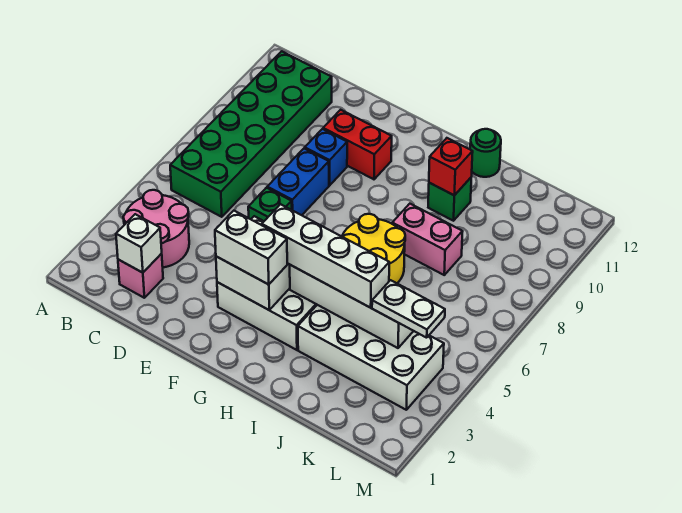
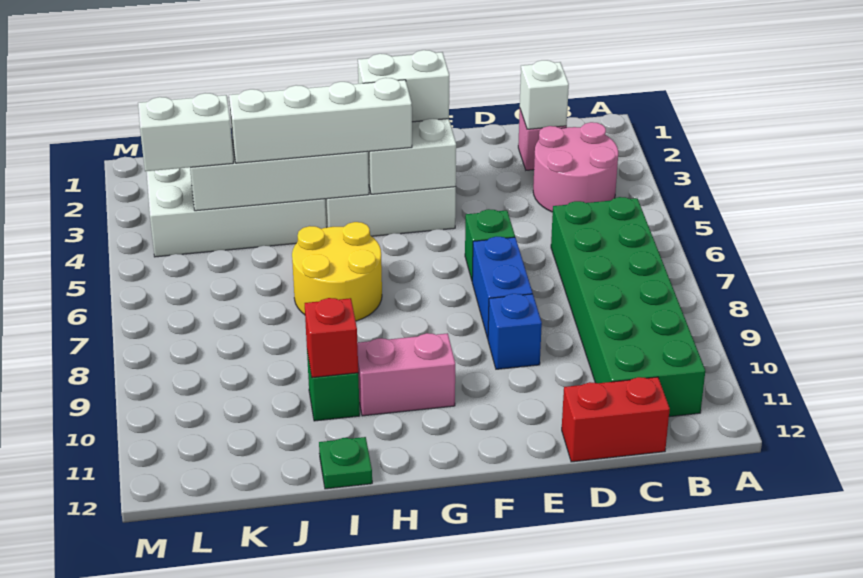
red 1x2 brick [323,110,392,179] -> red 1x2 brick moved to [562,377,670,462]
pink 1x2 brick [392,204,463,275] -> pink 1x2 brick moved to [357,333,455,416]
green 1x1 round brick [470,129,501,177] -> green 1x1 plate [319,437,372,489]
white 1x2 plate [372,280,445,338] -> white 1x2 brick [138,93,233,171]

